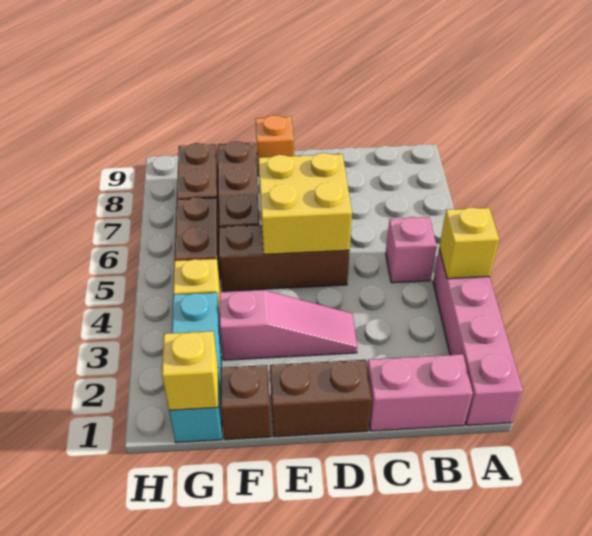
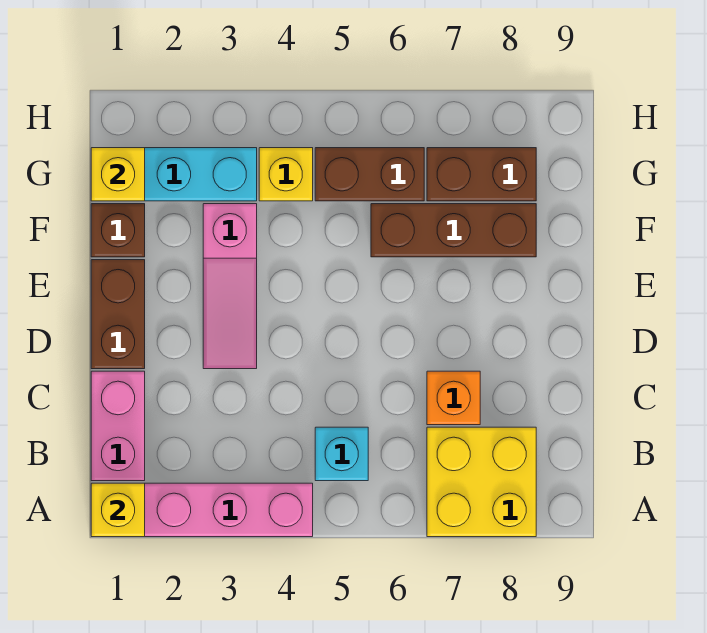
yellow 1x1 brick [439,207,499,279] -> yellow 1x1 brick moved to [91,483,145,537]
pink 1x1 brick [386,217,437,283] -> cyan 1x1 brick [315,427,368,481]
brown 1x3 brick [219,225,349,291] -> none
yellow 2x2 brick [258,153,352,254] -> yellow 2x2 brick moved to [427,427,536,537]
orange 1x1 brick [256,115,294,176] -> orange 1x1 brick moved to [427,371,480,425]

